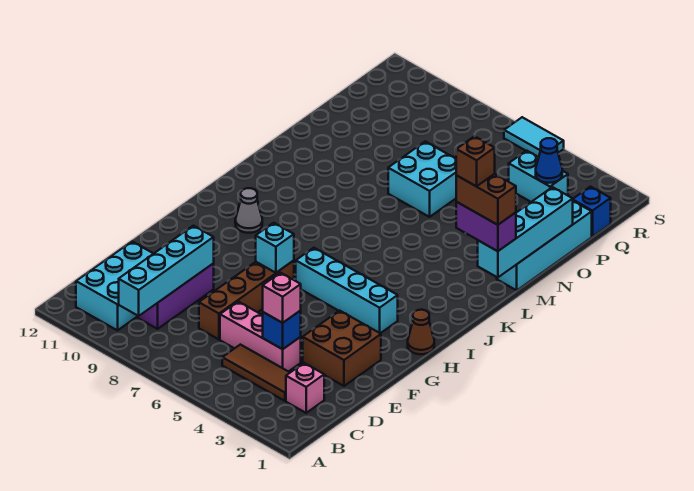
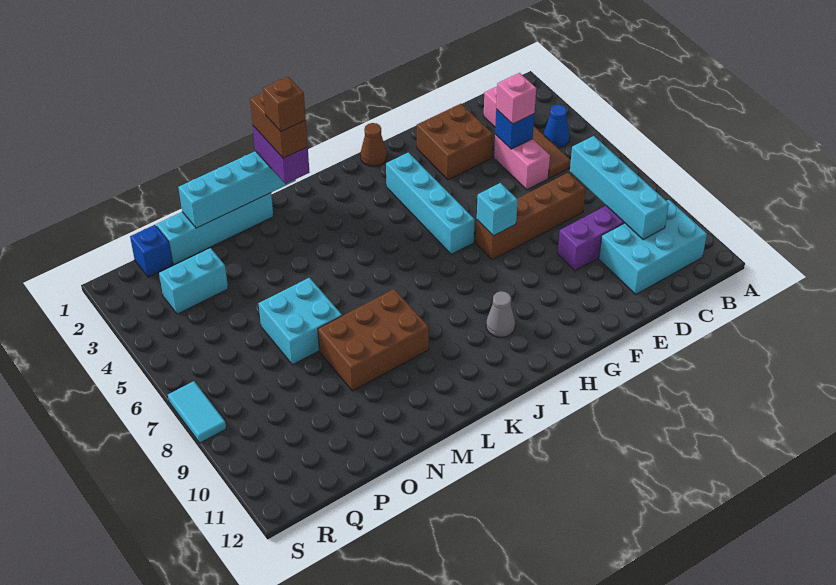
cyan 1x4 brick [119,226,214,316] -> cyan 1x4 brick turned to [570,136,669,240]
pink 1x3 brick [220,302,301,372] -> pink 1x2 brick [494,135,550,190]
none -> brown 2x3 brick [318,289,429,391]
cyan 1x2 brick [509,151,568,202] -> cyan 1x2 brick turned to [159,248,228,314]
blue 1x1 cone [536,138,562,183] -> blue 1x1 cone moved to [544,105,570,148]
cyan 1x2 tile [504,117,564,157] -> cyan 1x2 tile moved to [168,381,226,443]

